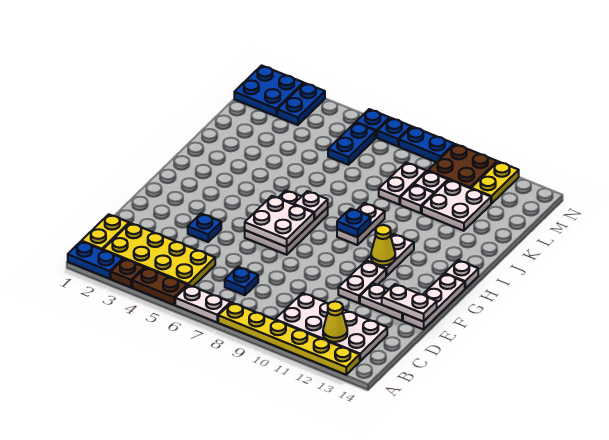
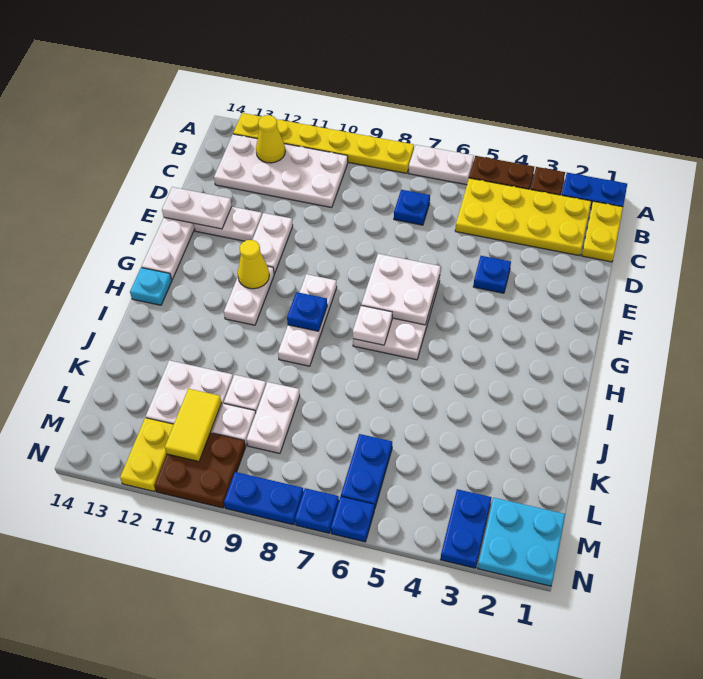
white 1x2 plate [337,203,385,245] -> white 1x3 plate [278,274,337,366]
white 1x1 plate [444,260,478,289] -> cyan 1x1 plate [130,268,172,305]
none -> yellow 1x2 tile [165,389,222,462]
blue 2x2 plate [234,65,304,116] -> cyan 2x2 plate [478,498,565,586]

